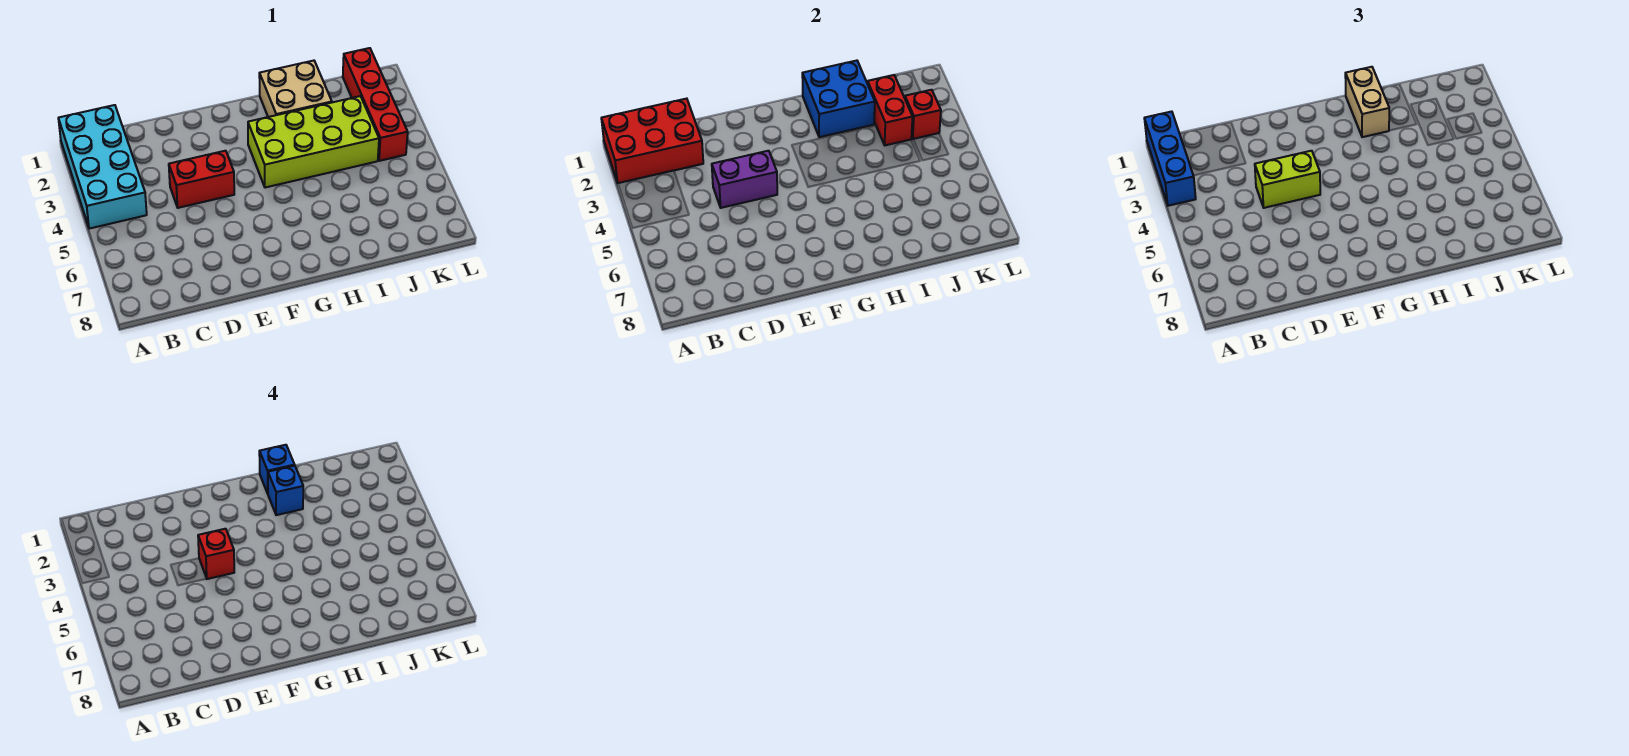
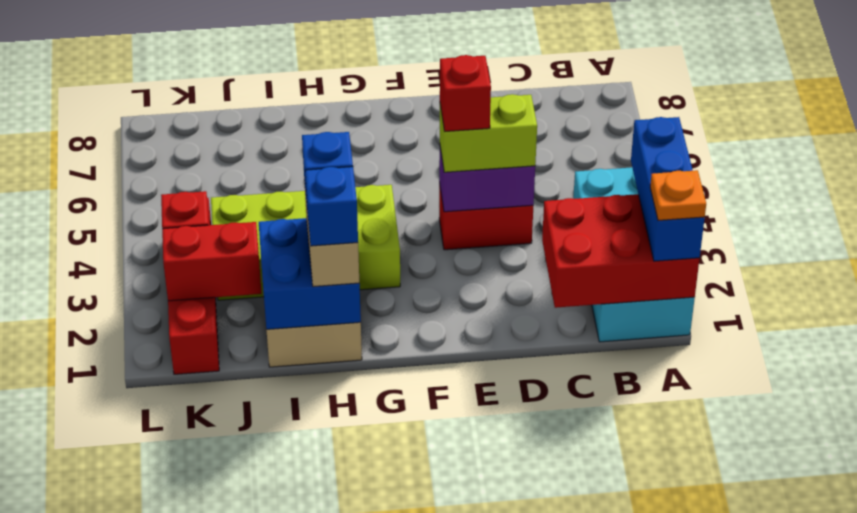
none -> orange 1x1 plate [650,170,706,221]
red 1x2 brick [868,75,912,145] -> red 1x2 brick turned to [162,222,262,301]

